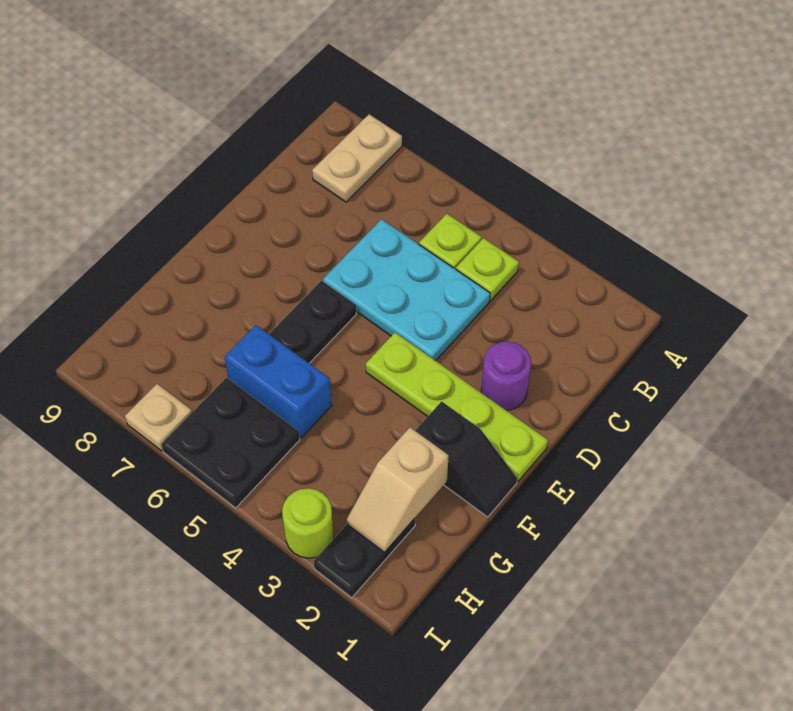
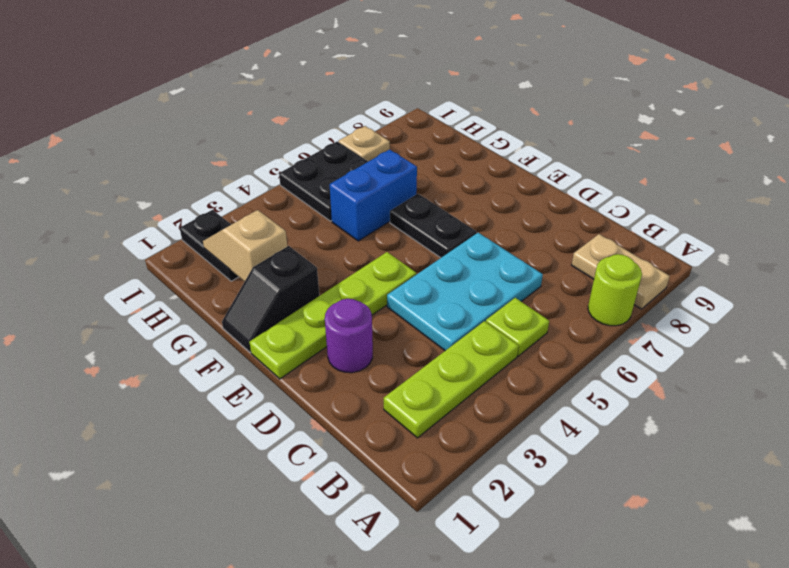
lime 1x1 plate [456,238,519,301] -> lime 1x3 plate [384,321,519,438]
lime 1x1 round brick [282,488,334,558] -> lime 1x1 round brick moved to [588,254,642,326]

